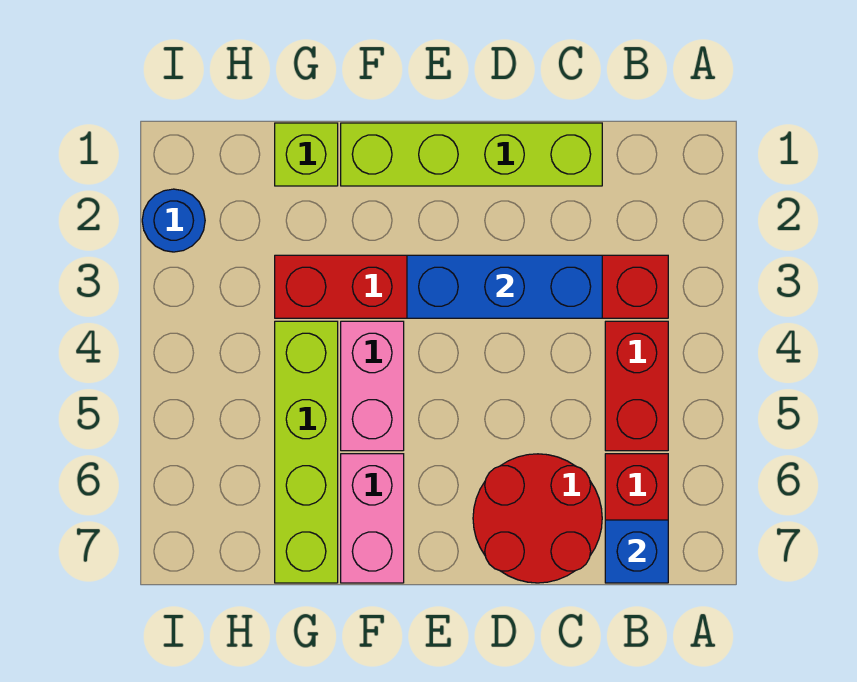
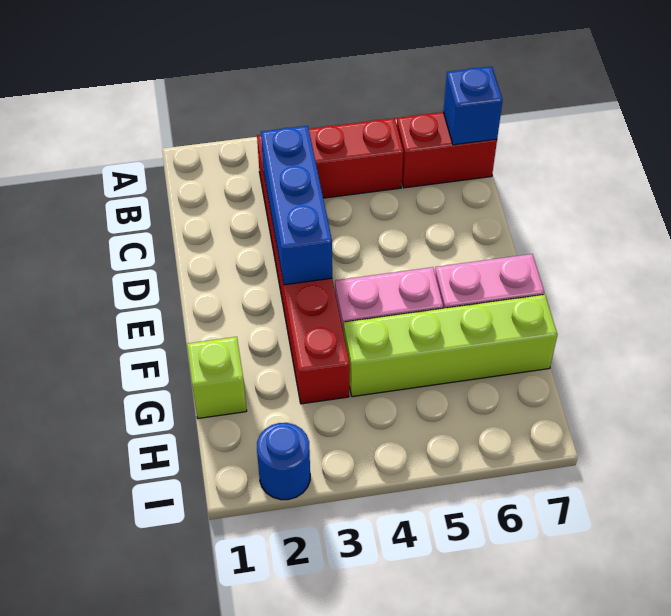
lime 1x4 brick [341,123,602,186] -> none
red 2x2 round brick [473,454,602,583] -> none

